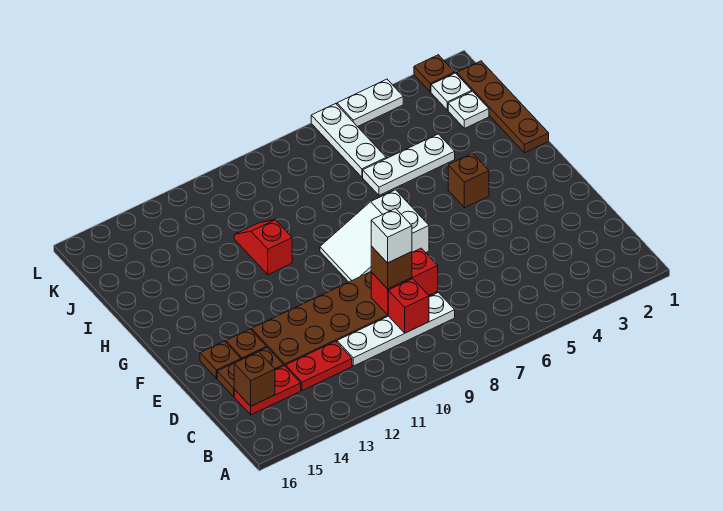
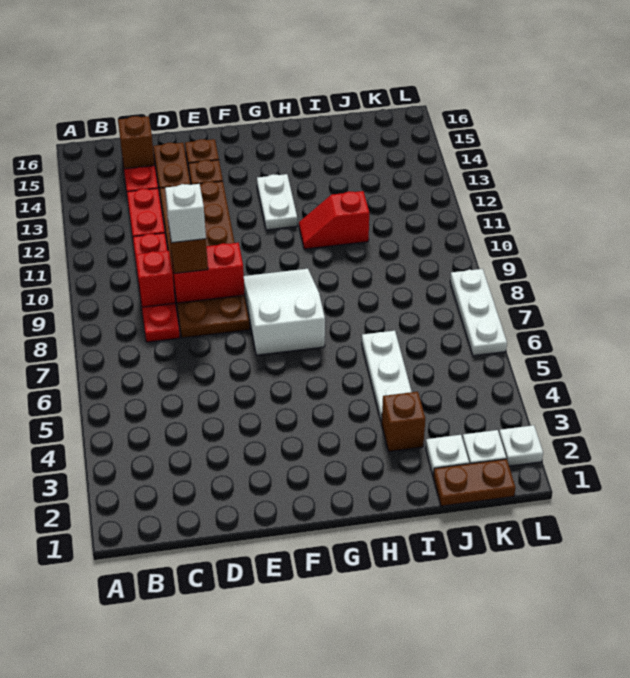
white 1x4 plate [337,292,455,366] -> red 1x4 plate [133,233,180,342]
red 1x2 brick [371,248,438,315] -> red 1x2 brick turned to [171,243,245,303]
brown 1x1 brick [448,153,489,208] -> brown 1x1 brick moved to [382,392,425,451]
brown 1x4 plate [457,61,549,153] -> brown 1x2 plate [433,459,516,506]
red 1x2 slope [234,220,292,275] -> red 1x2 slope turned to [299,191,369,249]
white 1x3 plate [311,104,386,177] -> white 1x3 plate turned to [450,269,507,356]
brown 1x1 plate [414,55,455,92] -> white 1x1 plate [499,425,543,466]
white 1x2 plate [337,79,403,127] -> white 1x2 plate moved to [257,174,297,230]

